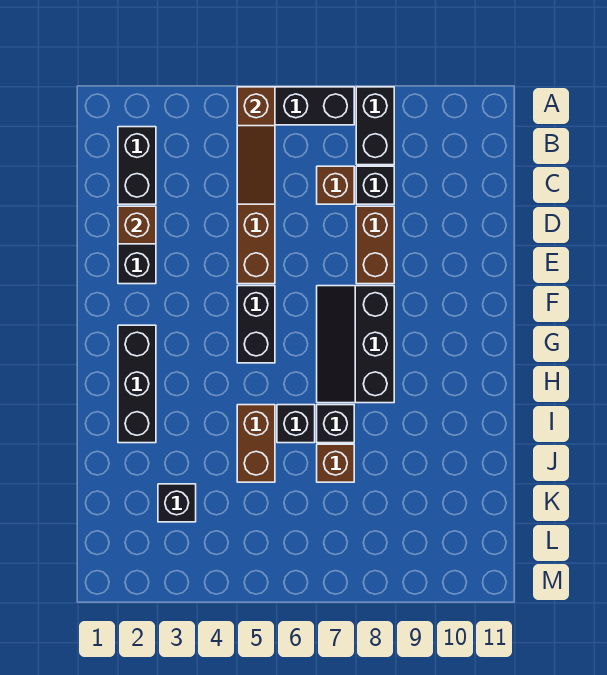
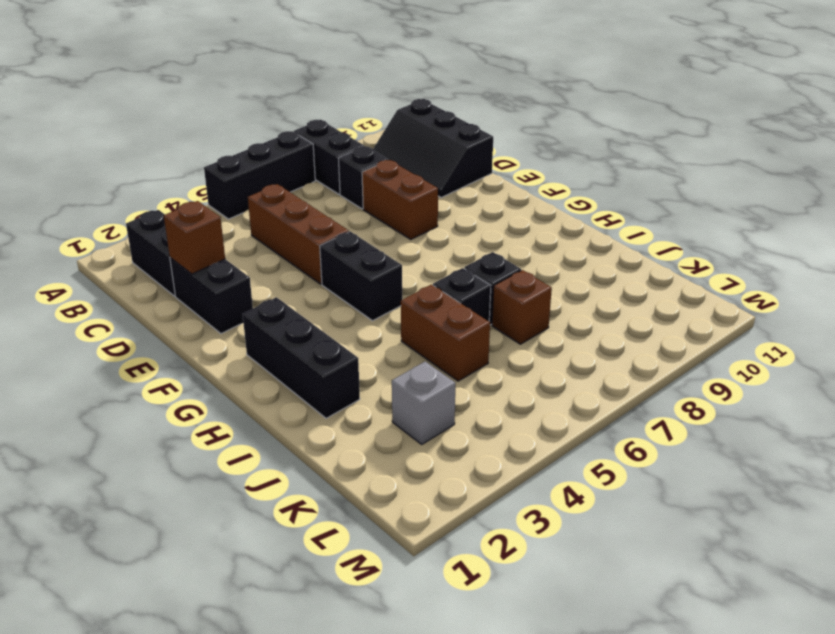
brown 1x3 slope [237,87,275,204] -> none
brown 1x1 brick [317,166,354,204] -> none
black 2x3 slope [317,286,394,403] -> black 2x3 slope moved to [373,99,493,197]
black 1x1 brick [158,484,196,522] -> grey 1x1 brick [392,361,455,444]

